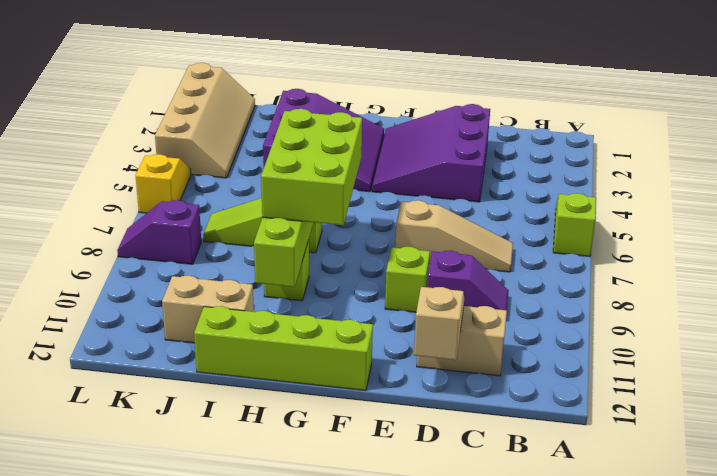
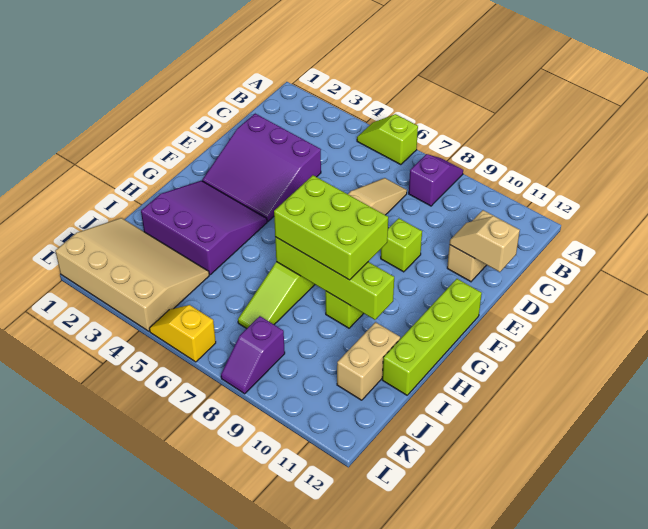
purple 1x2 slope [427,251,509,310] -> purple 1x2 slope moved to [409,154,463,206]
tan 2x4 slope [155,63,255,178] -> tan 3x4 slope [55,218,209,331]

